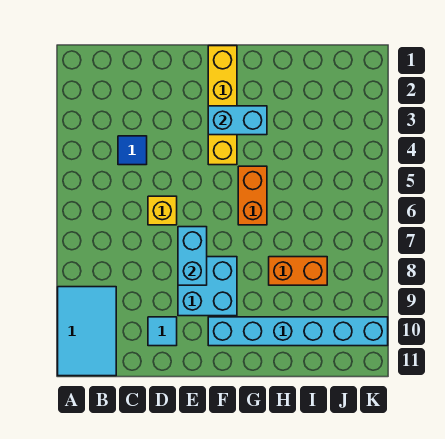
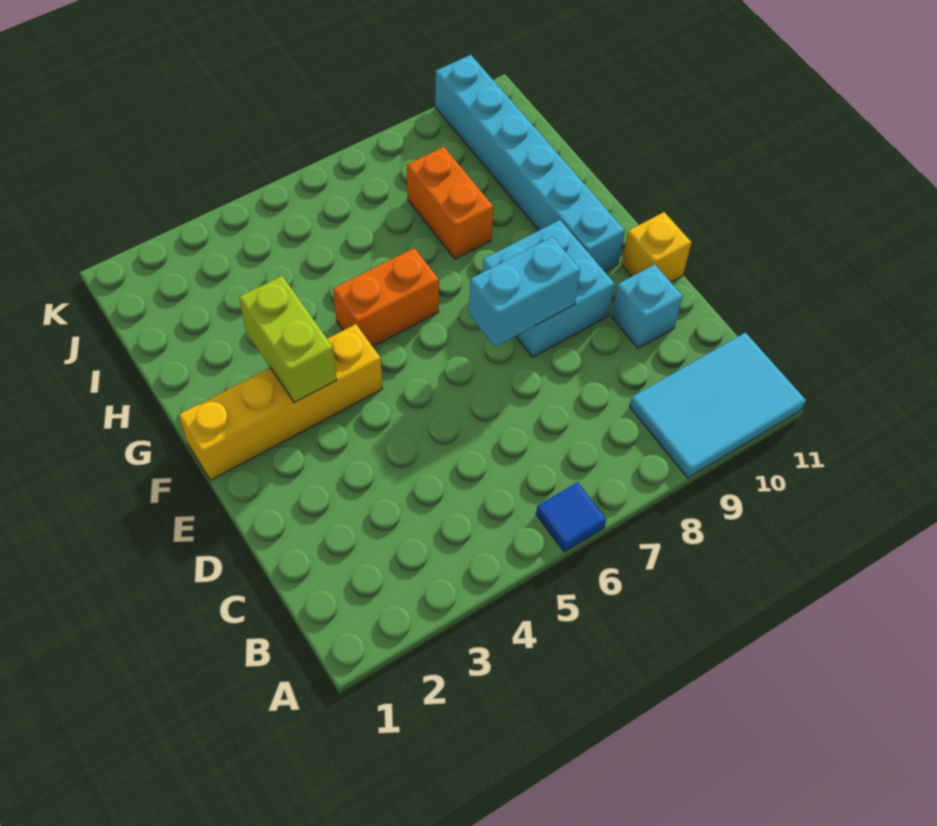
blue 1x1 tile [118,136,147,165] -> blue 1x1 tile moved to [536,482,606,552]
yellow 1x1 brick [148,196,177,225] -> yellow 1x1 brick moved to [622,212,691,282]
cyan 1x1 tile [148,317,177,346] -> cyan 1x1 brick [611,264,683,348]
cyan 1x2 brick [208,106,267,135] -> lime 1x2 brick [239,276,337,403]

